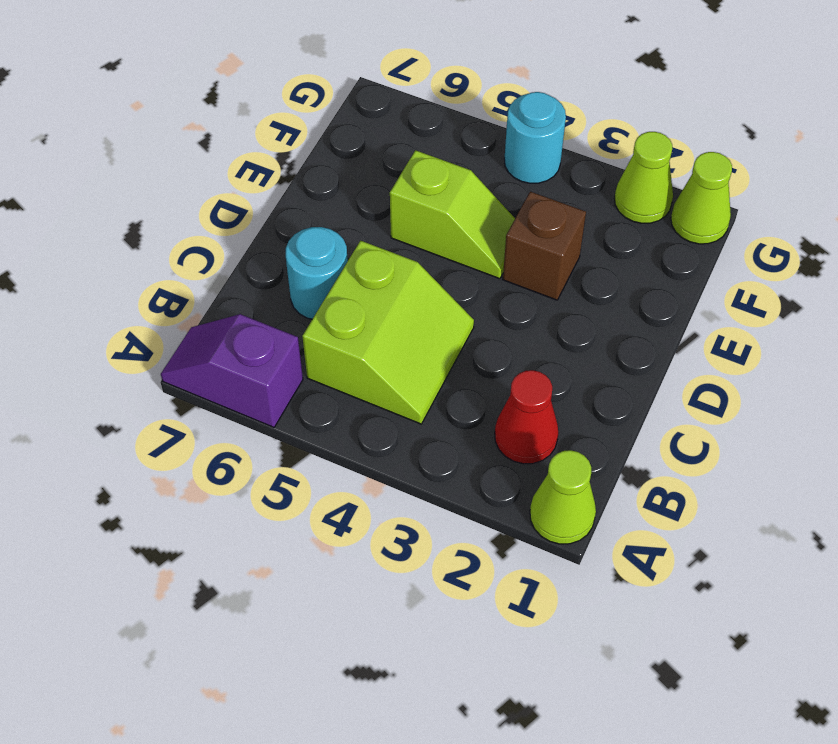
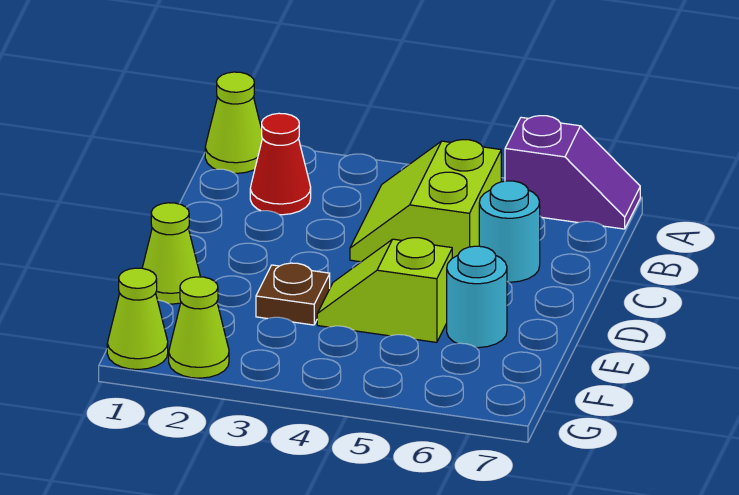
none -> lime 1x1 cone [142,203,200,304]
brown 1x1 brick [503,192,586,300] -> brown 1x1 plate [256,263,330,325]
cyan 1x1 round brick [504,92,566,183] -> cyan 1x1 round brick moved to [447,246,507,348]

